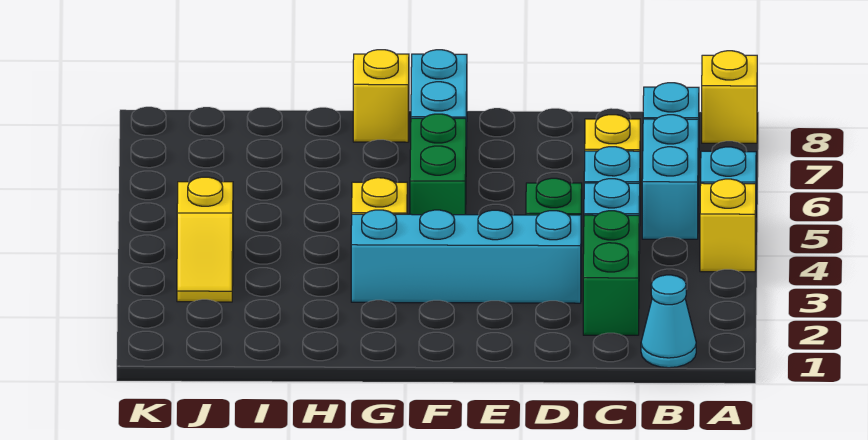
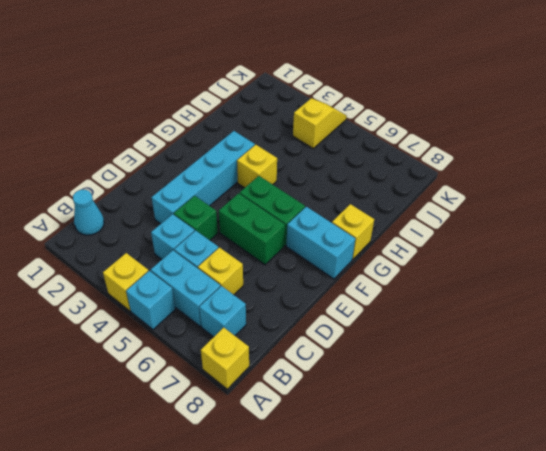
green 1x2 brick [583,211,639,335] -> green 1x2 brick moved to [219,193,285,265]
yellow 1x2 slope [177,177,233,302] -> yellow 1x2 slope turned to [293,98,346,148]

